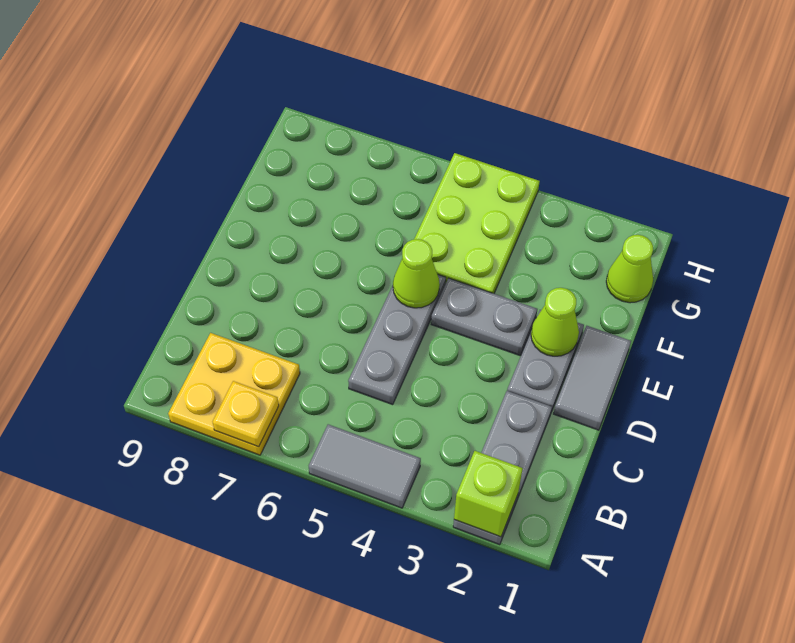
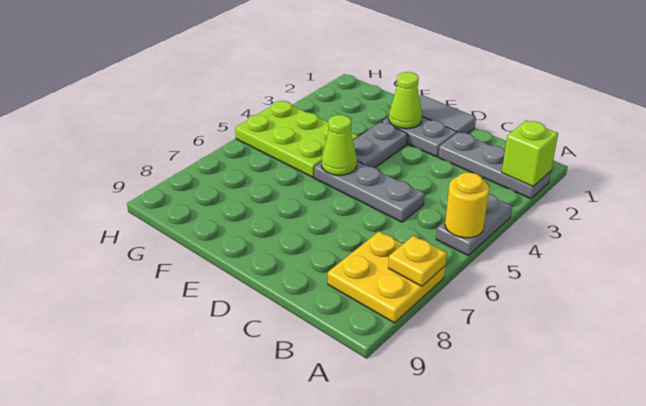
grey 1x2 tile [309,424,421,508] -> grey 1x2 plate [436,194,512,256]
none -> yellow 1x1 round brick [445,172,489,238]
lime 1x1 cone [606,235,653,303] -> none

